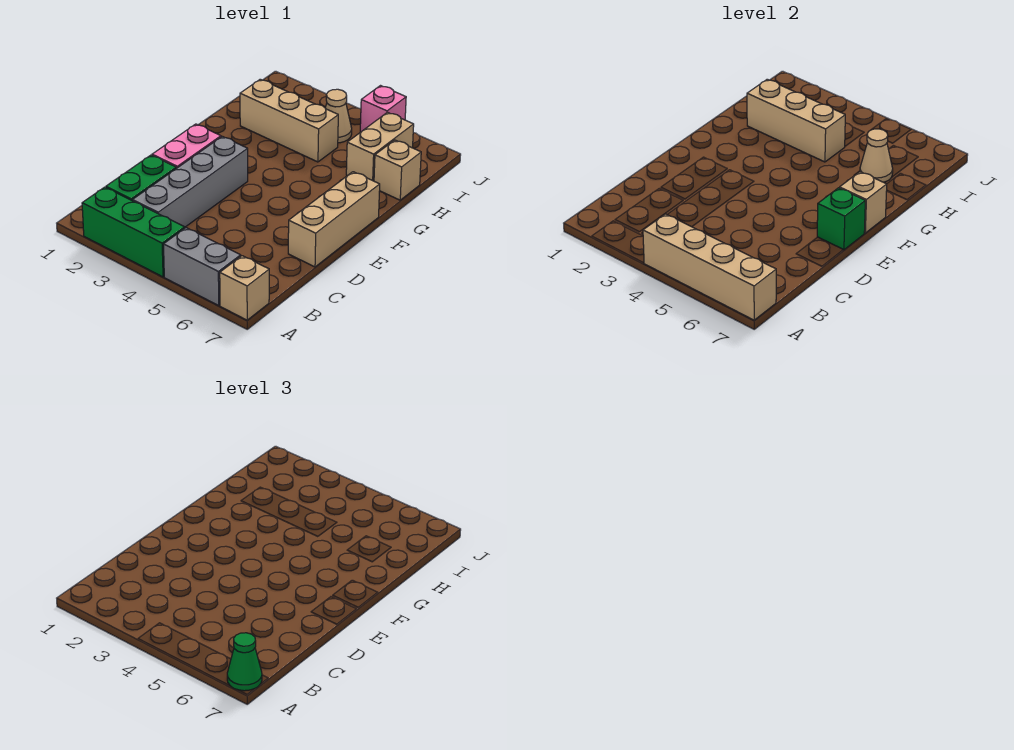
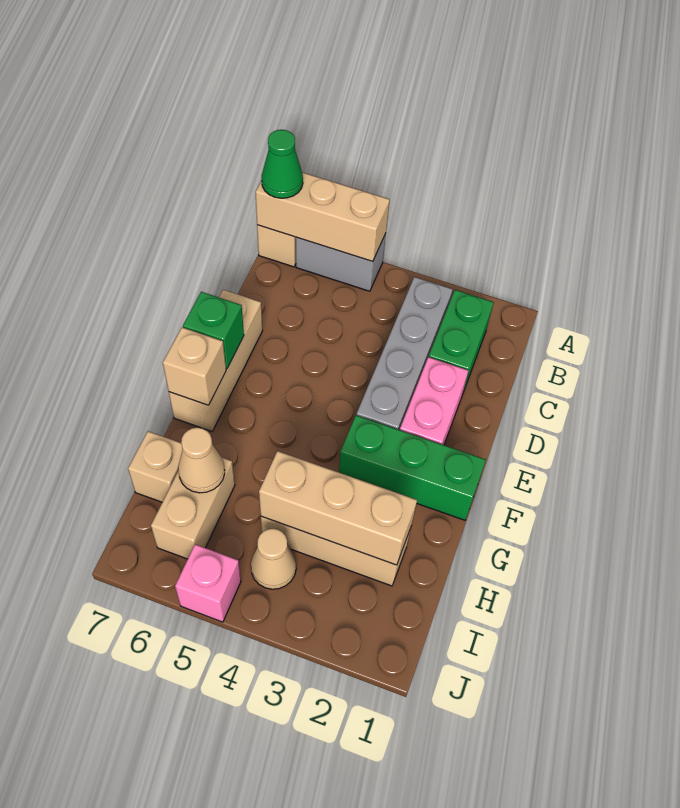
green 1x3 brick [82,187,185,277] -> green 1x3 brick moved to [339,415,486,520]
tan 1x4 brick [643,214,776,320] -> tan 1x3 brick [255,172,390,262]

